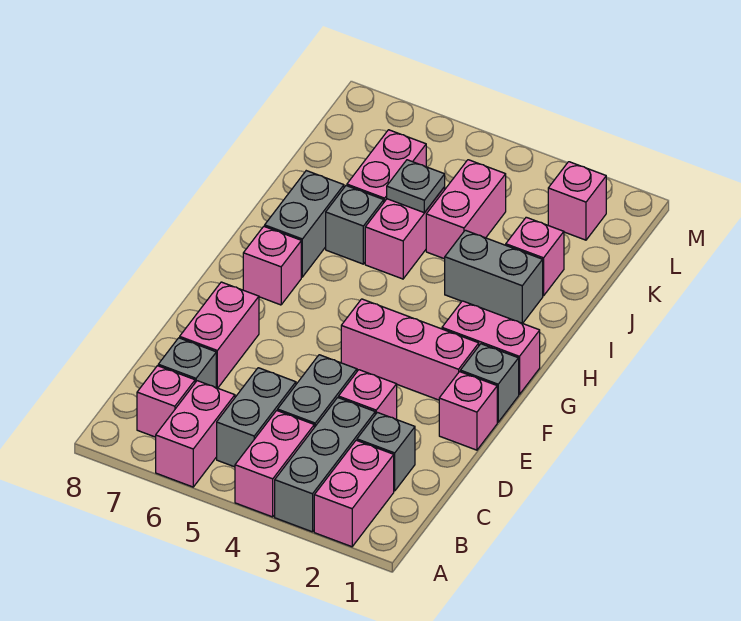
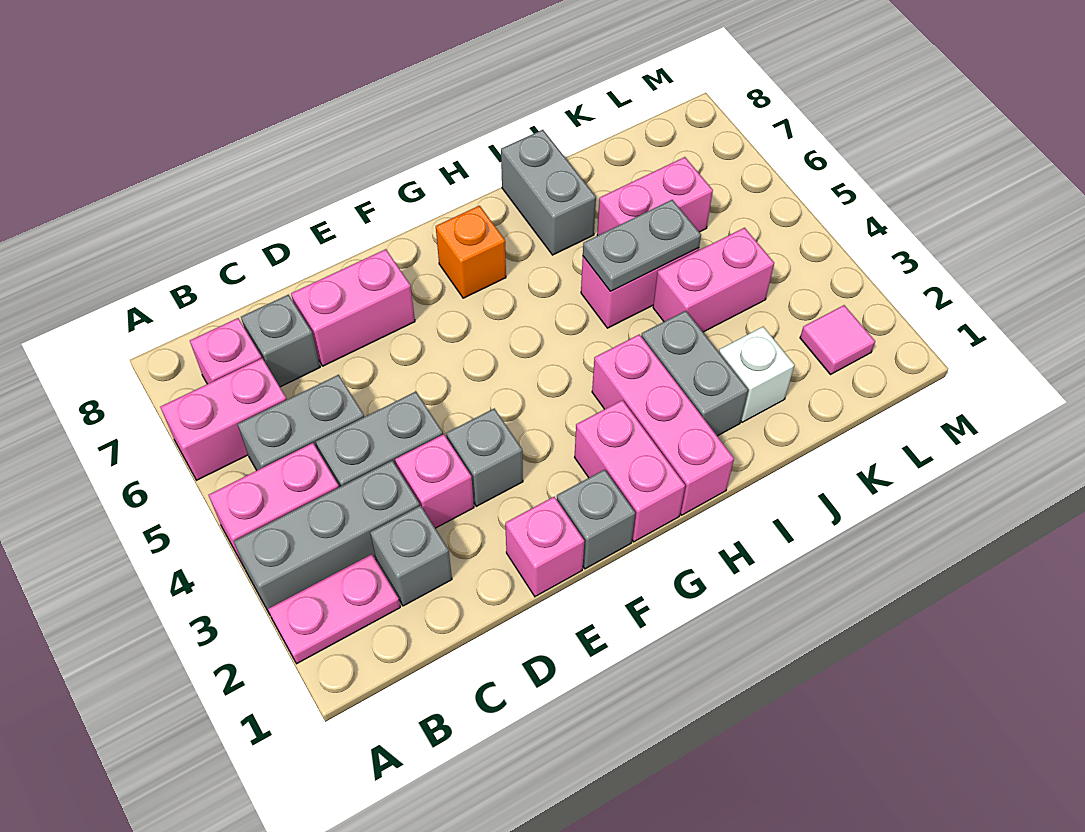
pink 1x2 brick [314,440,394,547] -> pink 1x2 plate [268,554,400,664]
pink 1x3 brick [341,299,479,400] -> pink 1x3 brick moved to [592,334,734,515]
pink 1x1 brick [243,226,301,305] -> orange 1x1 brick [436,206,506,298]
grey 1x2 brick [265,171,344,277] -> grey 1x2 brick turned to [501,130,596,255]
grey 1x1 brick [326,186,384,264] -> grey 1x1 brick moved to [447,409,523,506]
pink 1x1 brick [506,217,564,296] -> white 1x1 brick [719,327,794,422]
grey 1x1 plate [387,160,445,213] -> grey 1x2 plate [583,200,701,291]
pink 1x1 brick [548,162,606,240] -> pink 1x1 tile [800,305,875,374]

